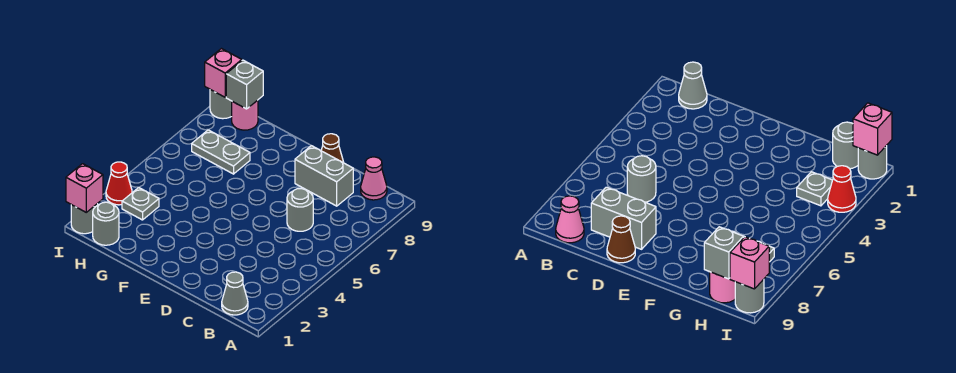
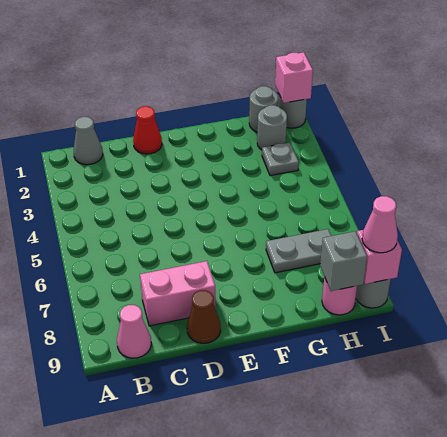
grey 1x1 round brick [287,189,313,231] -> grey 1x1 round brick moved to [257,105,287,150]
grey 1x2 brick [295,146,353,206] -> pink 1x2 brick [140,261,216,326]
red 1x1 cone [106,162,132,205] -> red 1x1 cone moved to [133,106,162,154]
none -> pink 1x1 cone [362,196,398,253]

